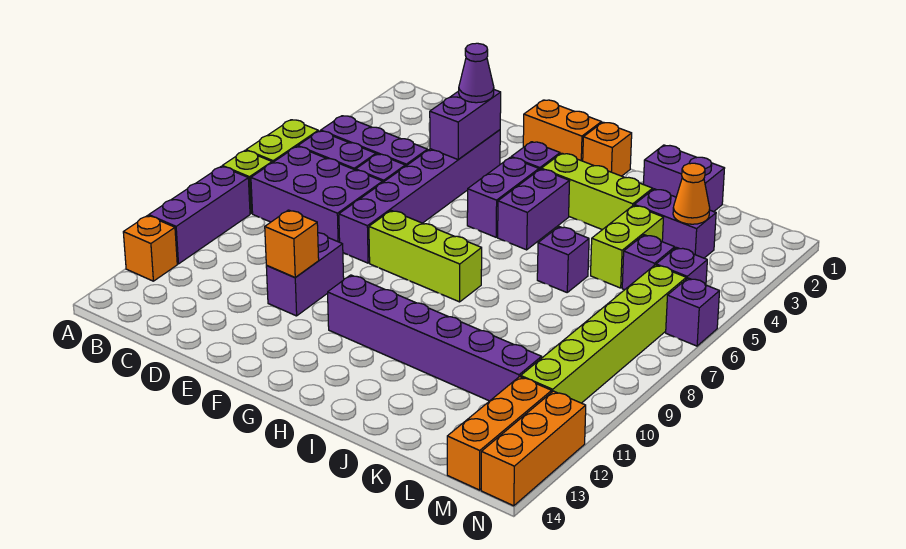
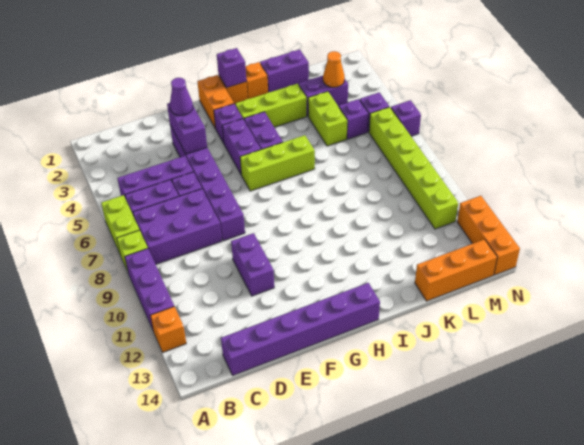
orange 1x1 brick [265,210,319,277] -> orange 1x1 brick moved to [245,62,268,99]
orange 1x2 brick [523,100,601,161] -> orange 1x2 brick turned to [197,75,234,127]
lime 1x3 brick [369,211,482,302] -> lime 1x3 brick moved to [240,135,315,191]
purple 1x6 brick [328,275,542,401] -> purple 1x6 brick moved to [221,283,380,375]
purple 1x1 brick [537,227,589,292] -> purple 1x1 brick moved to [217,48,246,88]
orange 1x3 brick [447,377,552,490] -> orange 1x3 brick turned to [415,239,497,301]

